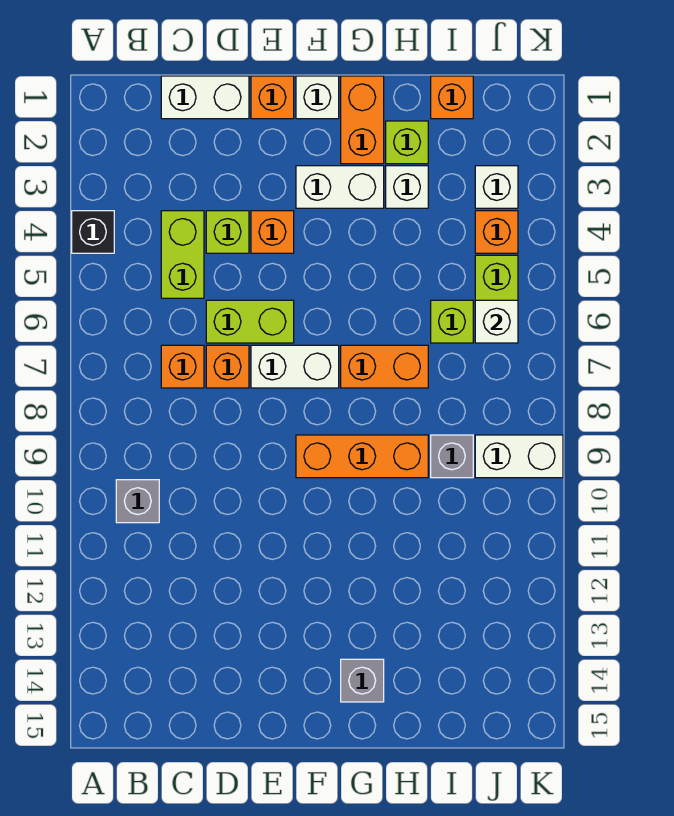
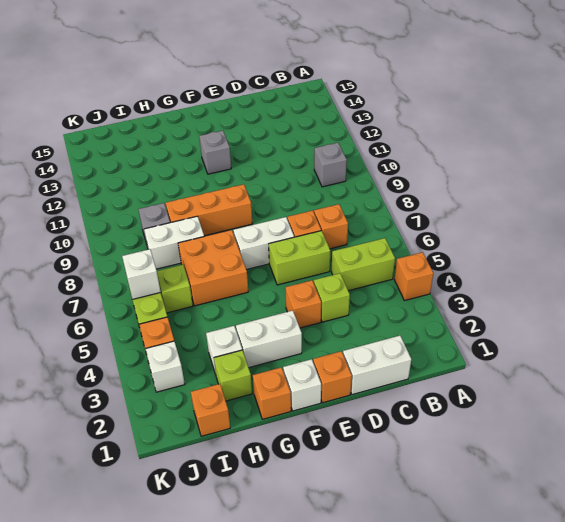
black 1x1 brick [72,211,114,253] -> orange 1x1 brick [394,252,433,301]
lime 1x2 brick [161,211,204,298] -> lime 1x2 brick turned to [331,238,395,291]
orange 1x2 brick [341,76,384,164] -> orange 1x1 brick [253,367,291,419]
orange 1x2 brick [341,345,428,388] -> orange 2x2 brick [178,230,248,306]
grey 1x1 brick [341,659,384,702] -> grey 1x1 brick moved to [199,131,231,174]
white 1x2 brick [475,435,563,478] -> white 1x2 brick moved to [144,216,204,269]

